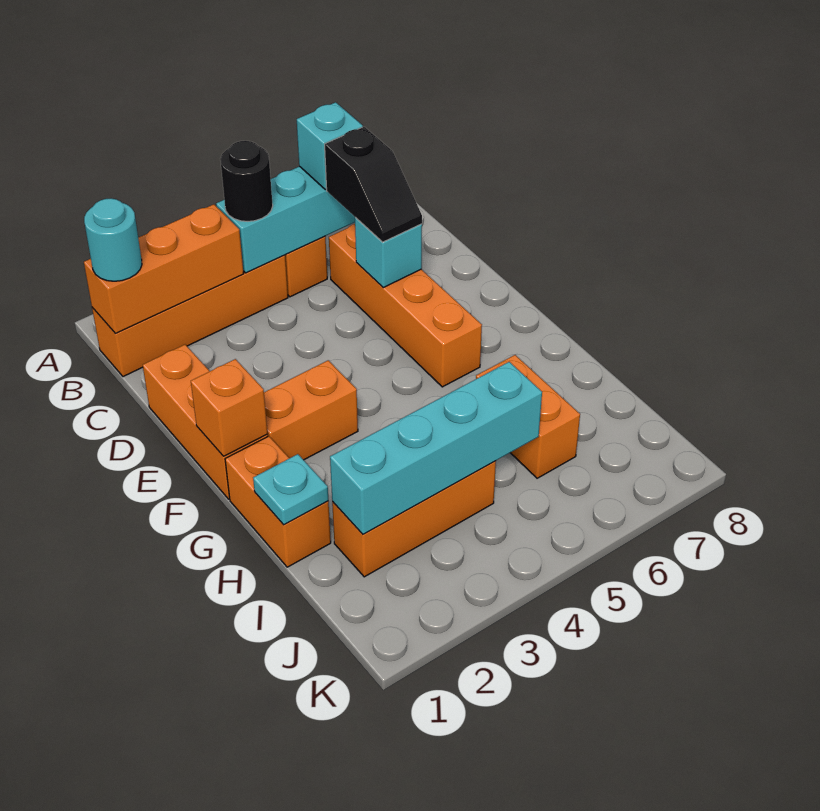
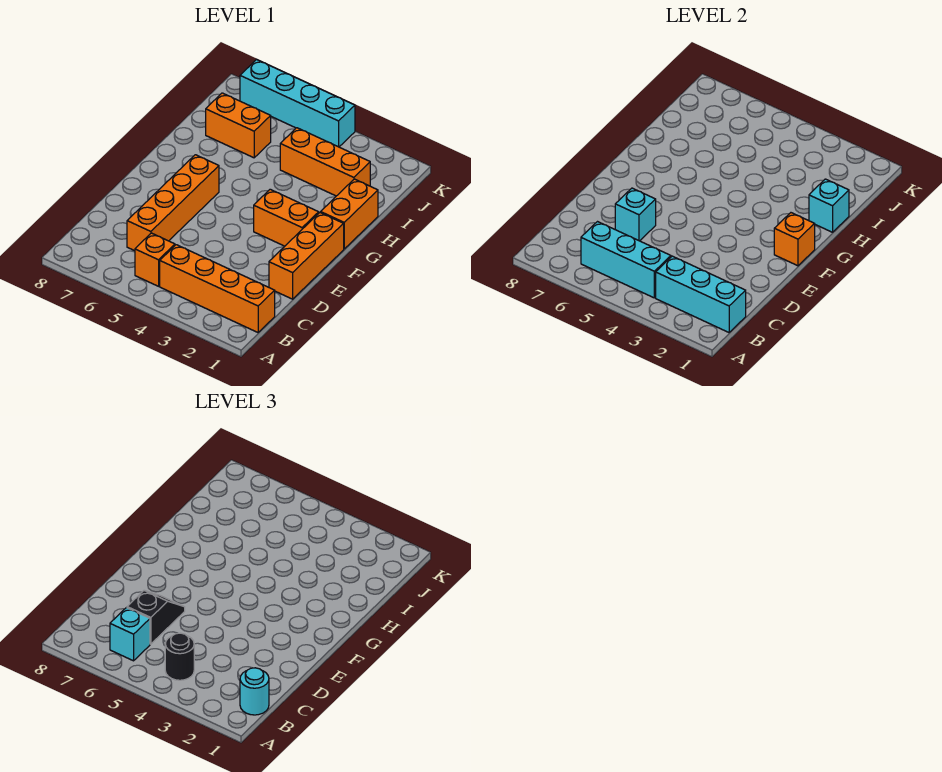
orange 1x3 brick [84,204,244,333] -> cyan 1x3 brick [656,256,746,332]
cyan 1x1 plate [253,454,328,525] -> cyan 1x1 brick [809,179,849,232]
orange 1x2 brick [476,355,580,478] -> orange 1x2 brick turned to [206,93,271,158]
cyan 1x4 brick [330,362,542,534] -> cyan 1x4 brick moved to [240,60,355,147]

